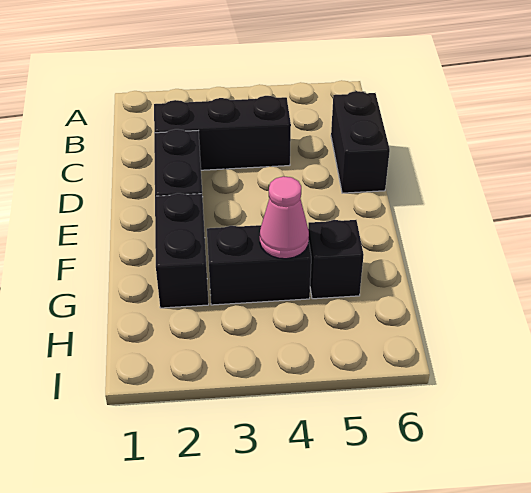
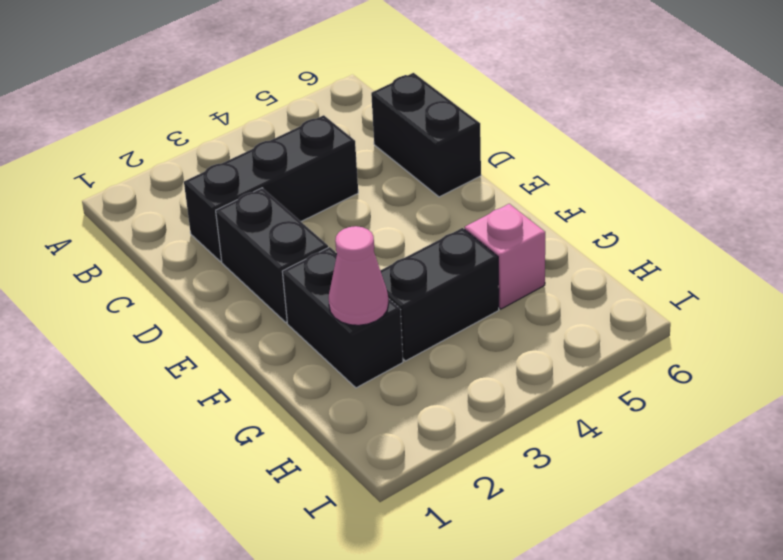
pink 1x1 cone [260,176,309,259] -> pink 1x1 cone moved to [329,226,389,325]
black 1x1 brick [308,220,364,299] -> pink 1x1 brick [465,204,545,309]

